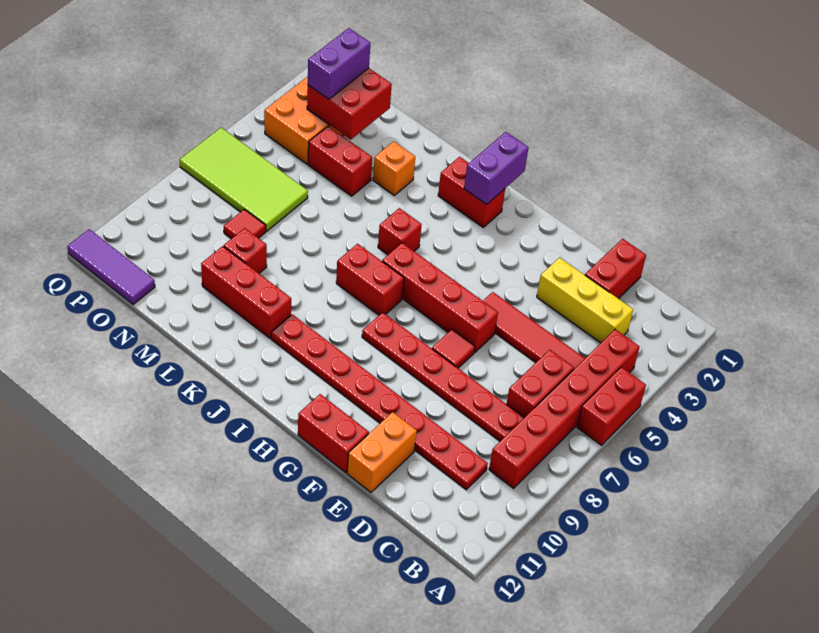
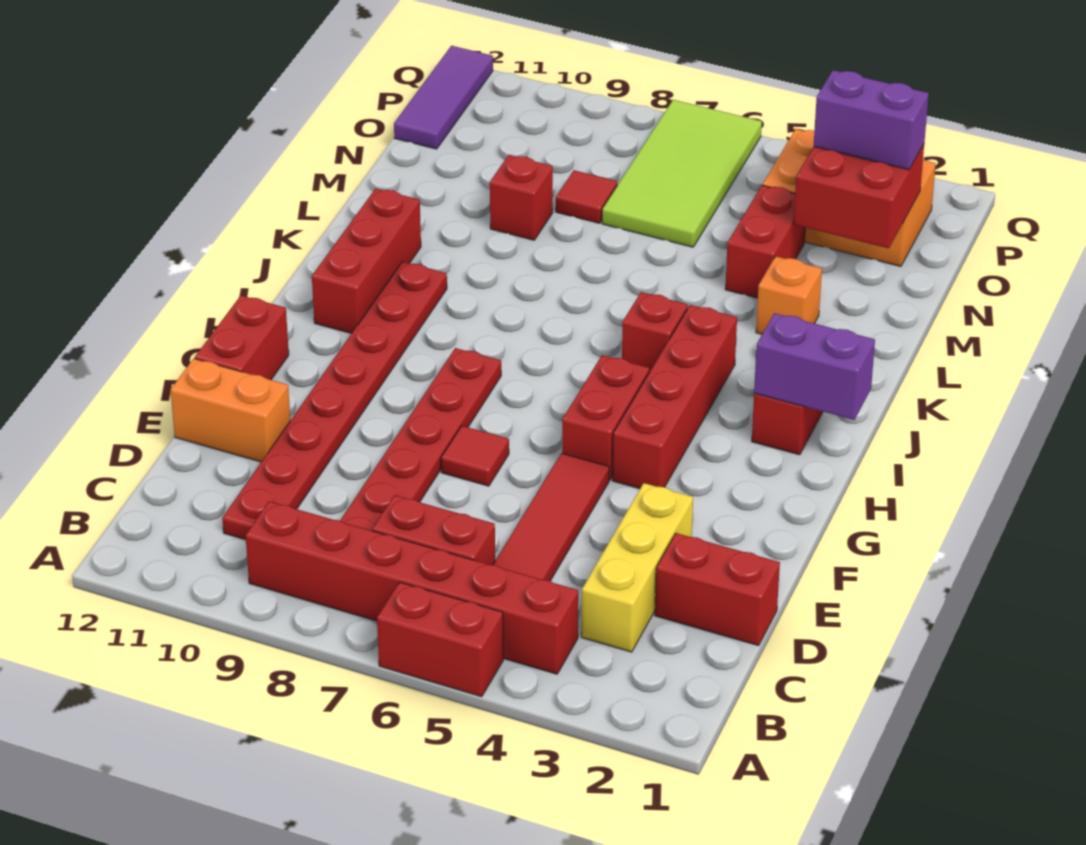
red 1x4 brick [382,243,498,352] -> red 1x4 brick moved to [612,305,737,489]
red 1x2 brick [336,244,404,315] -> red 1x2 brick moved to [562,355,649,480]
red 1x3 brick [201,246,291,338] -> red 1x3 brick moved to [312,189,421,333]

